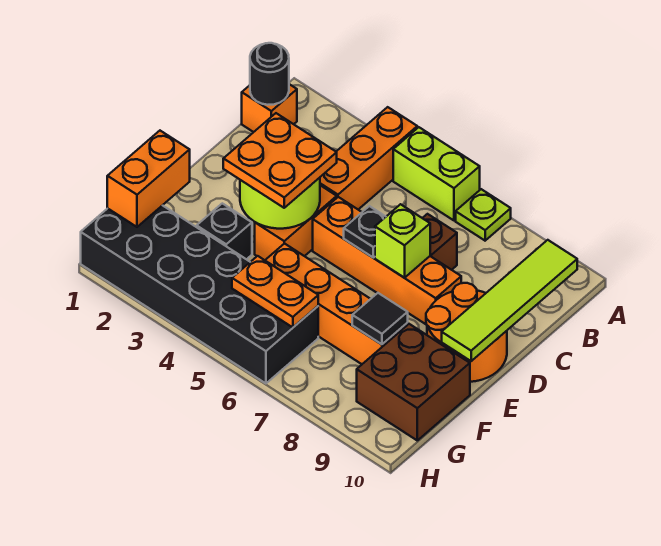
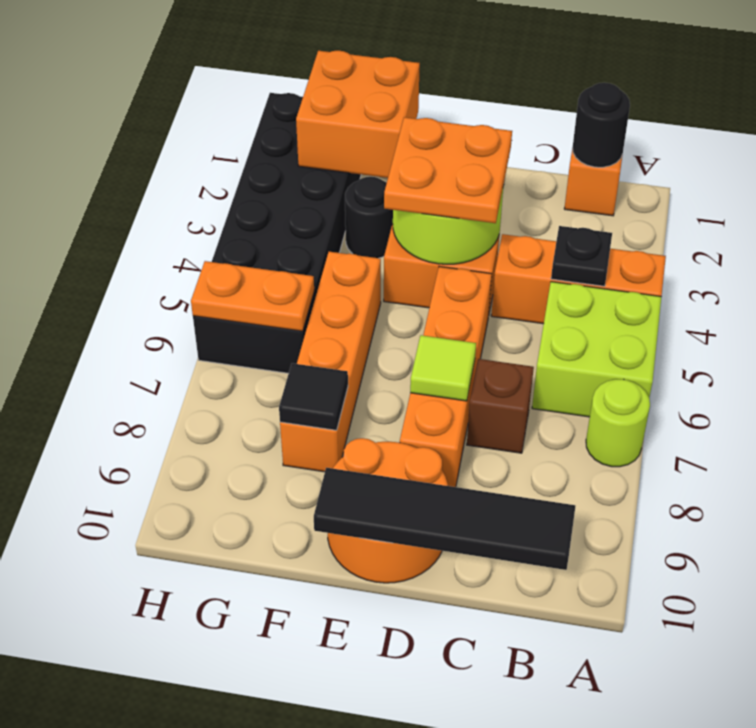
lime 1x2 brick [393,127,480,220] -> lime 2x2 brick [532,282,661,417]
lime 1x1 plate [456,189,511,241] -> lime 1x1 round brick [586,379,650,467]
lime 1x4 tile [442,240,577,361] -> black 1x4 tile [314,468,575,570]
black 1x1 plate [344,206,386,258] -> black 1x1 plate moved to [551,226,612,286]
lime 1x1 brick [375,204,430,278] -> lime 1x1 tile [410,335,476,401]
orange 1x2 brick [107,131,190,227] -> orange 2x2 brick [296,51,420,178]
black 1x1 brick [197,203,252,259] -> black 1x1 round brick [345,177,393,258]
brown 2x2 brick [357,324,470,440] -> none
orange 1x2 plate [232,256,318,327] -> orange 1x2 plate turned to [191,261,314,331]

